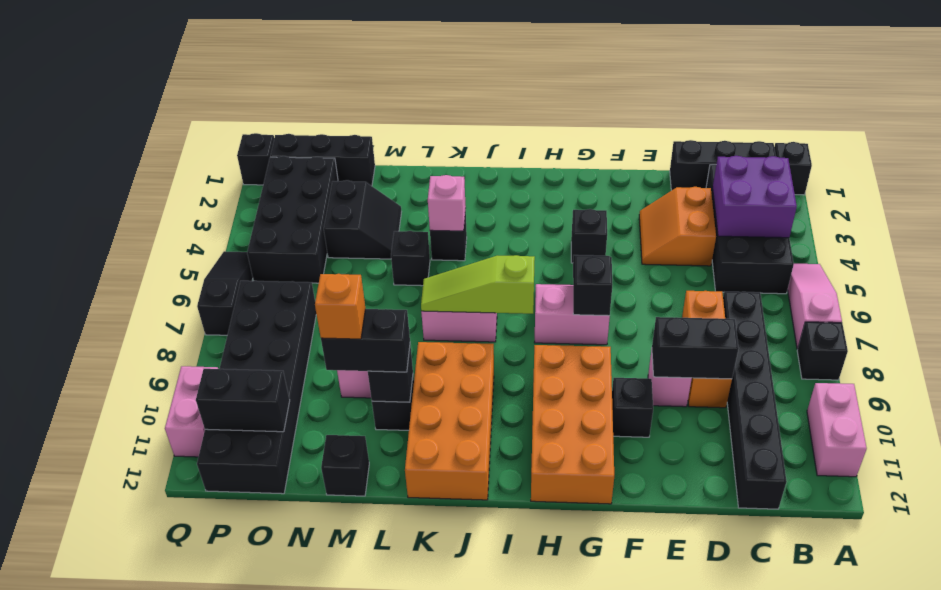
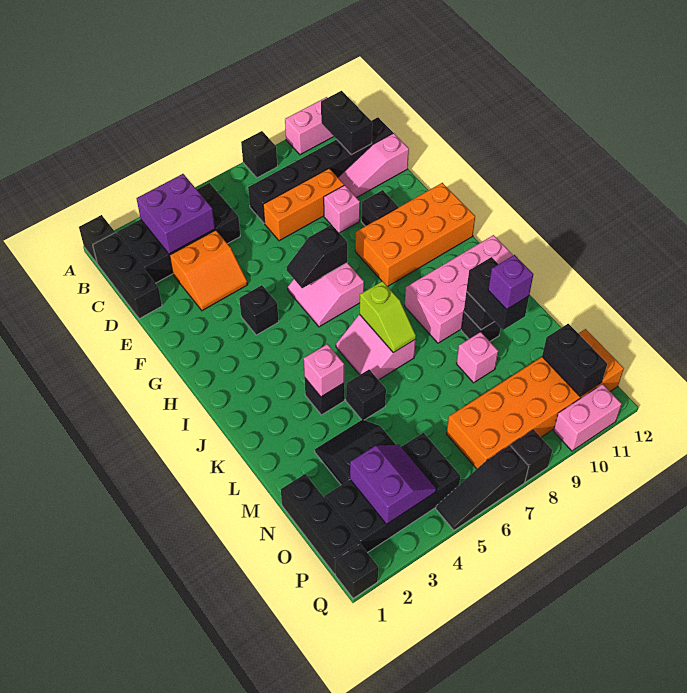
pink 1x3 slope [788,264,842,349] -> pink 1x3 slope moved to [338,133,409,198]
black 1x2 brick [652,317,739,379] -> black 1x2 brick moved to [321,91,372,155]
lime 1x3 slope [421,255,535,314] -> lime 1x2 slope [360,281,416,353]
orange 2x4 brick [405,342,494,500] -> pink 2x4 brick [405,235,513,343]
orange 1x1 brick [315,274,365,339] -> purple 1x1 brick [488,255,533,309]
black 1x1 brick [321,435,369,496] -> black 1x1 brick moved to [511,430,552,482]
none -> purple 2x2 slope [350,445,436,524]
black 2x6 brick [197,281,316,494] -> orange 2x6 brick [447,329,624,469]

